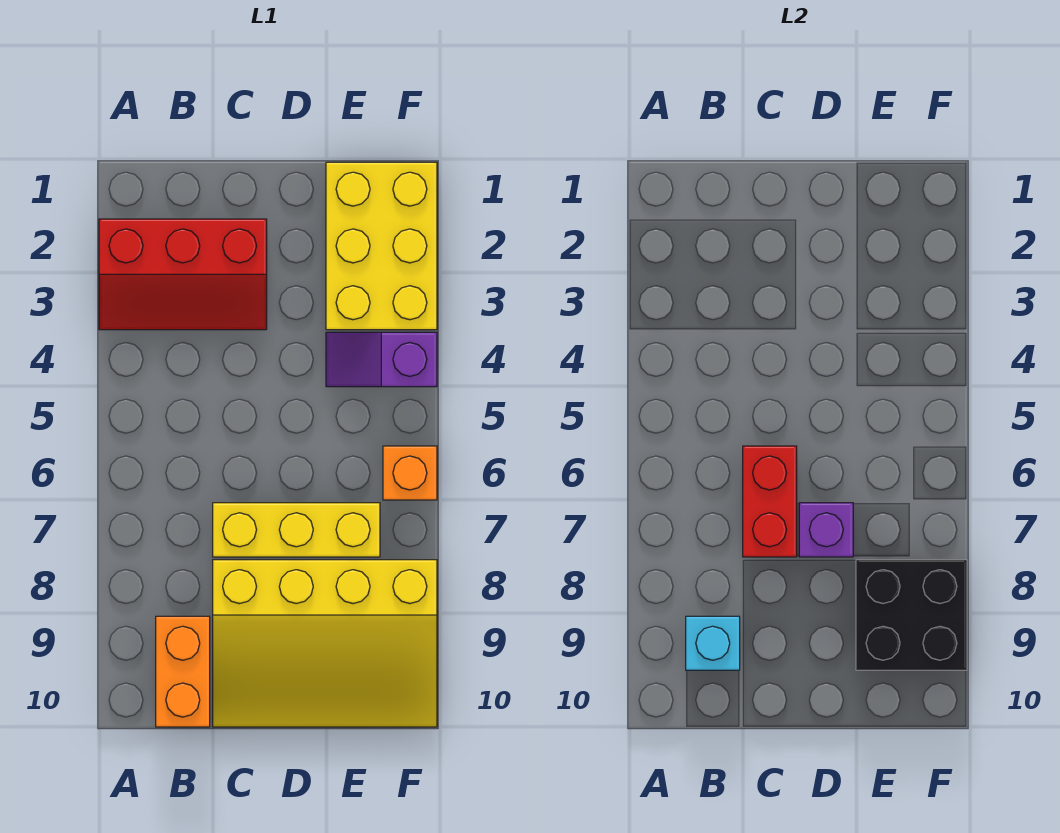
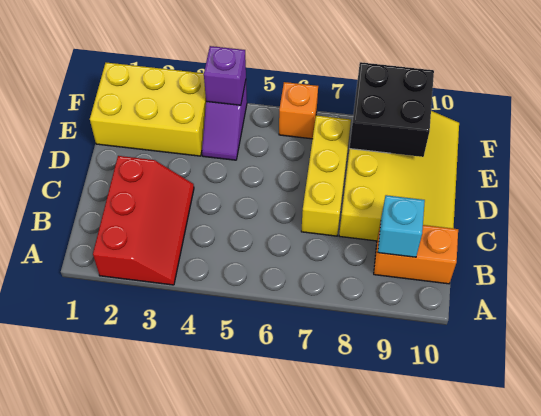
red 1x2 brick [743,446,797,557] -> none
purple 1x1 brick [799,503,853,557] -> purple 1x1 brick moved to [204,46,246,105]

